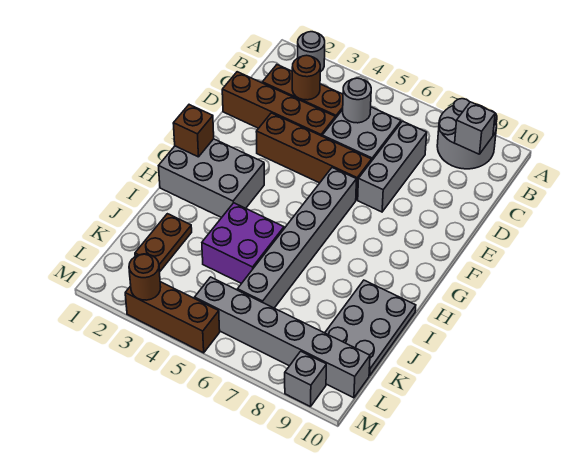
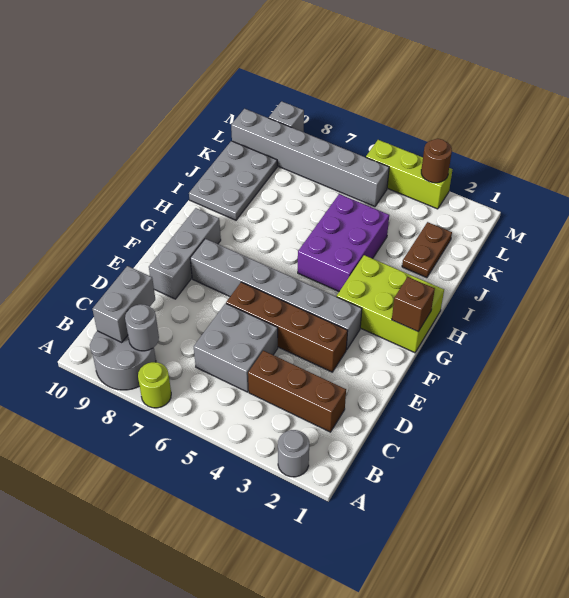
none -> lime 1x1 round brick [138,362,171,408]
grey 1x1 brick [455,102,495,154] -> grey 1x2 brick [92,266,155,342]
brown 1x1 round brick [292,55,320,100] -> none
grey 1x1 round brick [343,78,371,123] -> grey 1x1 round brick moved to [125,304,159,351]
grey 1x3 brick [358,121,427,212] -> grey 1x3 brick moved to [149,208,221,299]
brown 1x4 brick [222,72,335,136] -> none
grey 1x6 brick [238,168,357,308] -> grey 1x6 brick turned to [190,239,362,350]
grey 2x3 brick [159,139,264,218] -> lime 2x3 brick [337,255,444,353]
purple 2x2 brick [202,203,284,284] -> purple 2x3 brick [298,194,389,291]
brown 1x3 brick [125,282,220,353] -> lime 1x3 brick [366,140,453,209]

